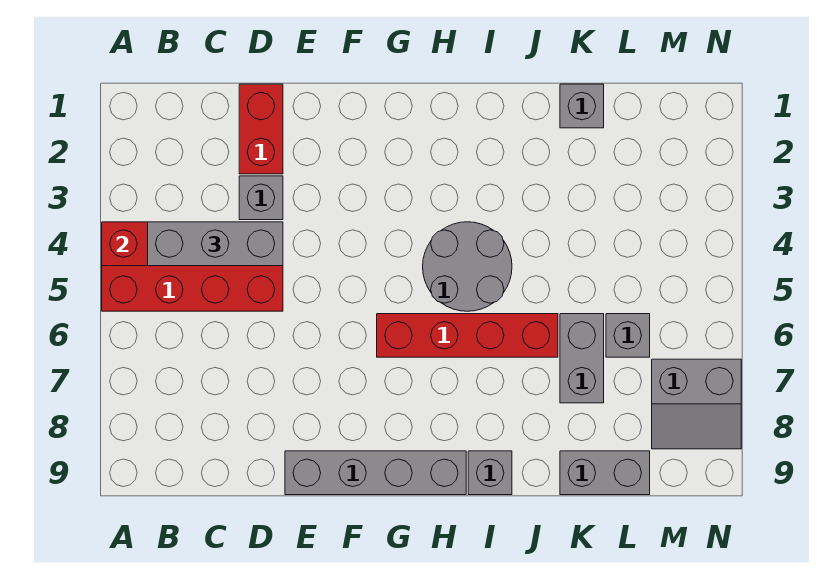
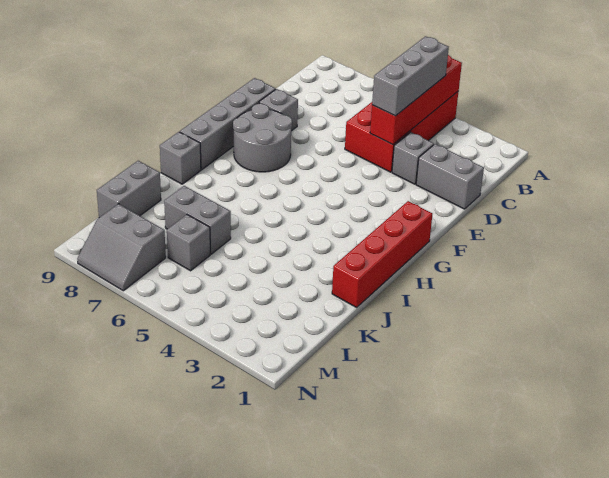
red 1x2 brick [239,84,283,174] -> grey 1x2 brick [416,144,484,209]
red 1x4 brick [377,314,558,357] -> red 1x4 brick moved to [332,201,432,307]
grey 2x2 round brick [423,222,512,311] -> grey 2x2 round brick moved to [233,104,292,172]
grey 1x1 brick [560,84,604,128] -> grey 1x1 brick moved to [259,89,298,131]
grey 2x2 slope [652,359,741,449] -> grey 2x2 slope turned to [77,204,166,291]

